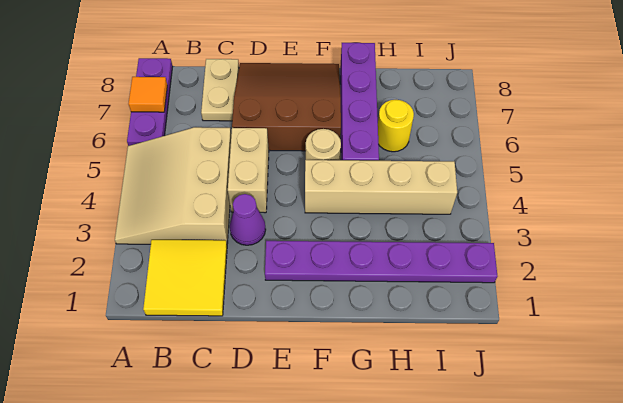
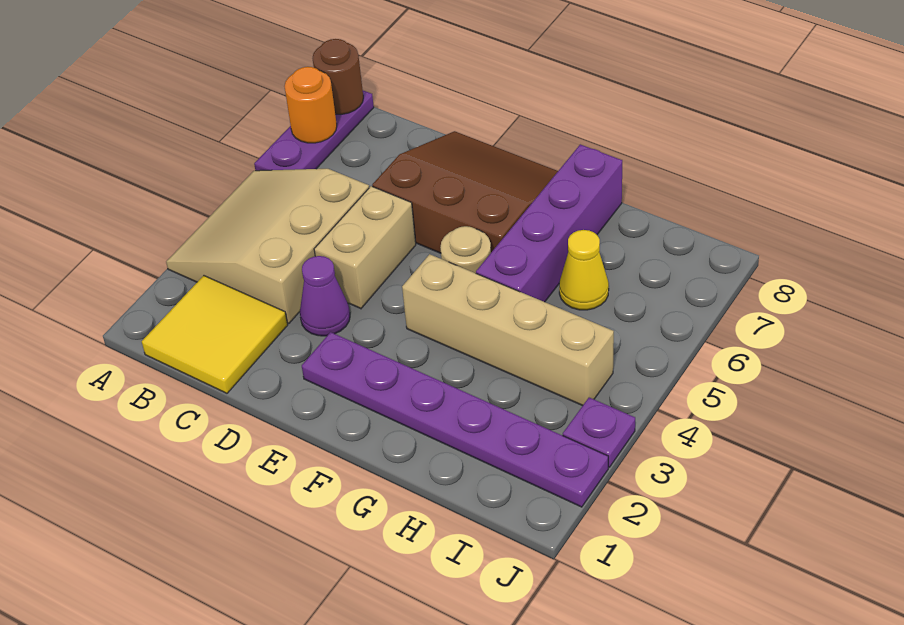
orange 1x1 tile [128,77,167,112] -> orange 1x1 round brick [285,67,337,143]
none -> brown 1x1 round brick [312,39,363,114]
tan 1x2 plate [201,59,239,121] -> none
yellow 1x1 round brick [378,100,414,152] -> yellow 1x1 cone [559,230,609,310]
none -> purple 1x1 plate [563,398,635,467]

